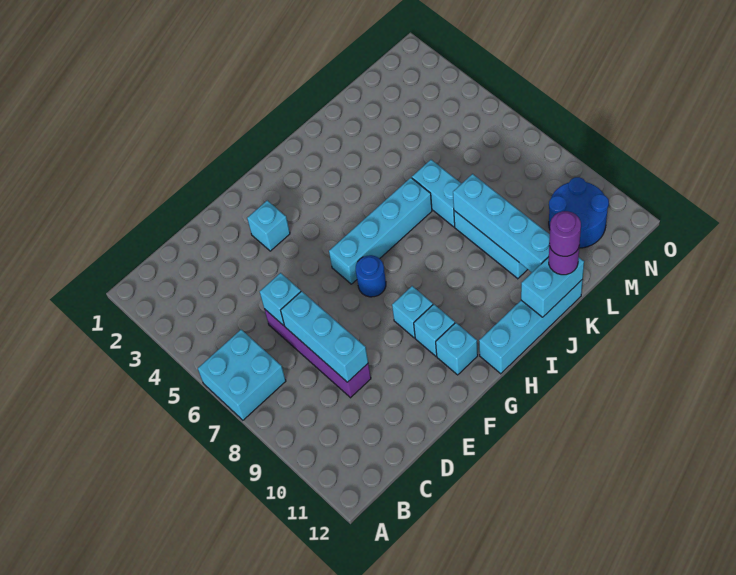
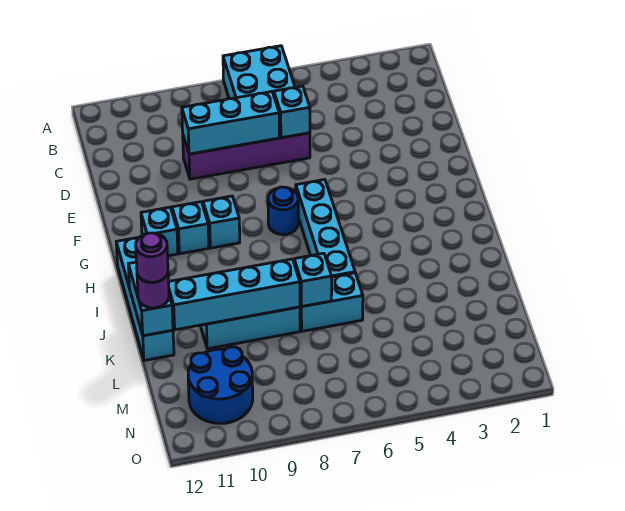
cyan 1x1 brick [247,200,290,251] -> cyan 1x1 brick moved to [294,253,332,307]

